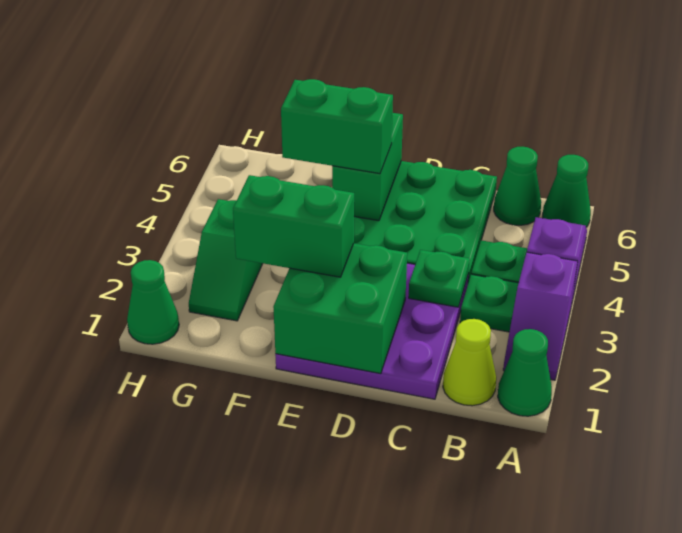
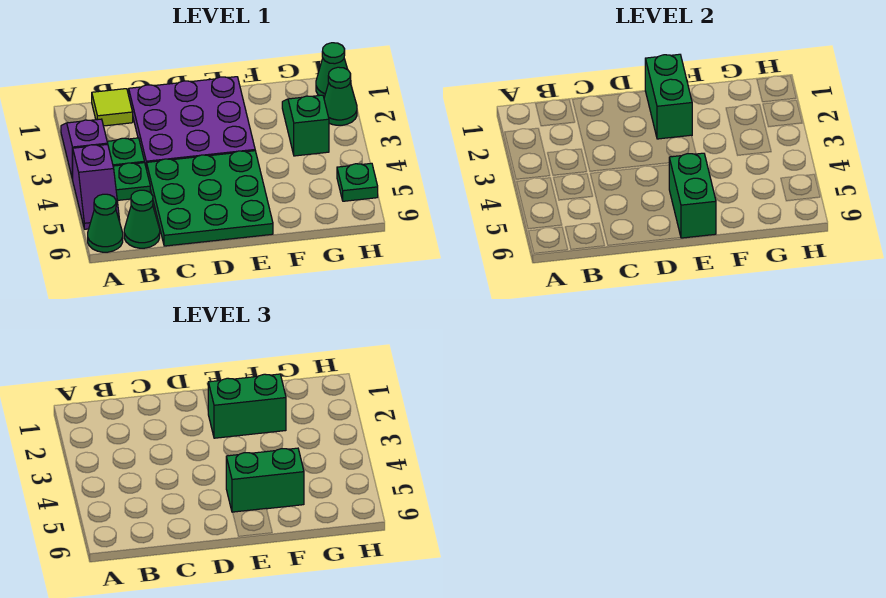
green 1x1 cone [498,329,552,416] -> green 1x1 cone moved to [324,67,357,125]
lime 1x1 cone [443,319,496,406] -> lime 1x1 tile [92,89,133,126]
green 1x1 plate [409,250,470,307] -> green 1x1 plate moved to [337,163,378,201]
green 2x2 brick [273,243,407,374] -> green 1x2 brick [645,54,692,139]

